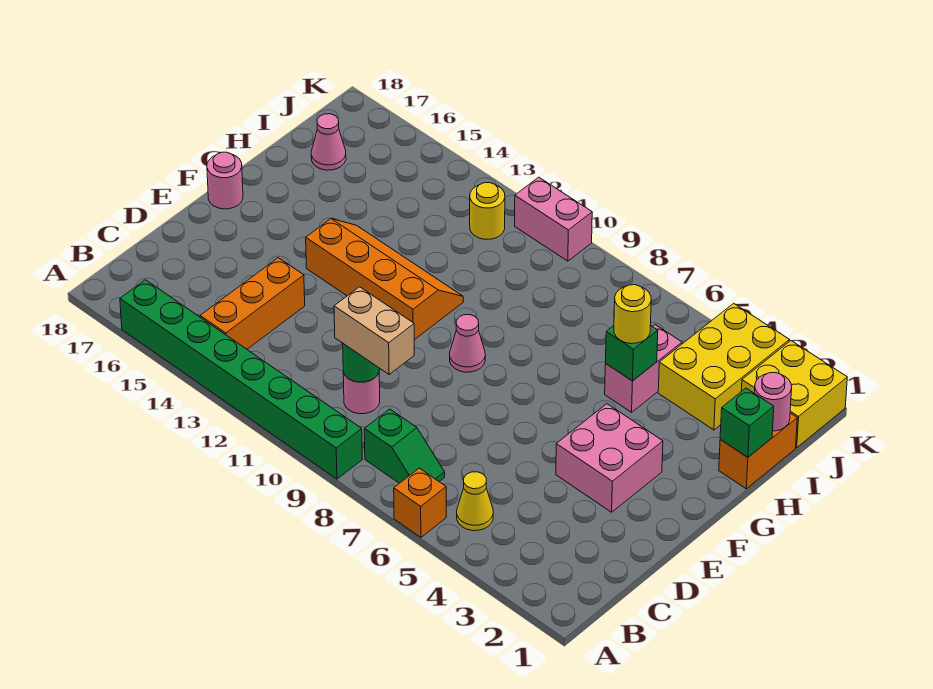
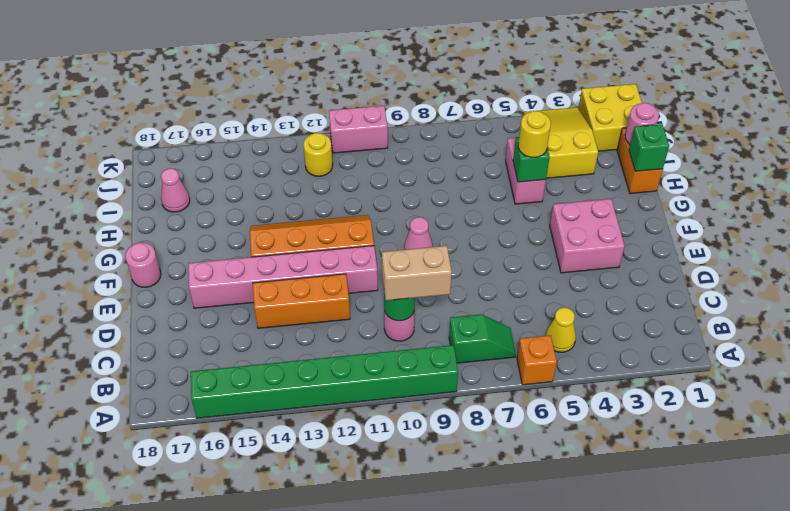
orange 1x3 brick [200,258,305,349] -> orange 1x3 brick turned to [253,274,350,328]
none -> pink 1x6 brick [188,246,378,308]
yellow 2x3 brick [658,303,789,430] -> yellow 2x3 slope [524,107,598,178]

